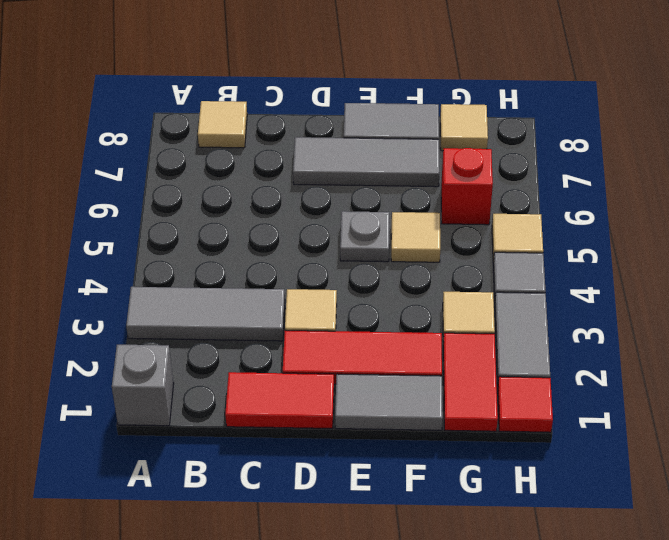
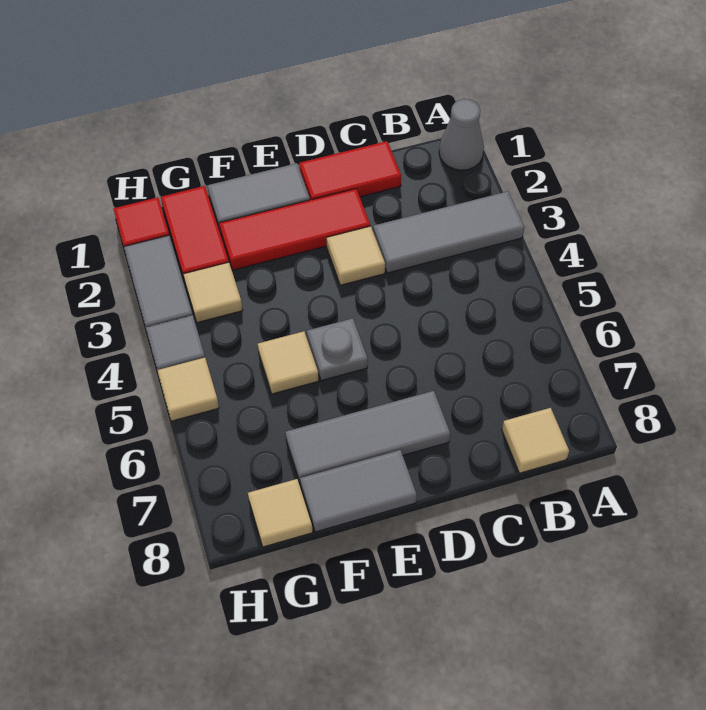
grey 1x1 brick [112,345,174,426] -> grey 1x1 cone [439,99,484,170]
red 1x1 brick [441,148,493,225] -> none

